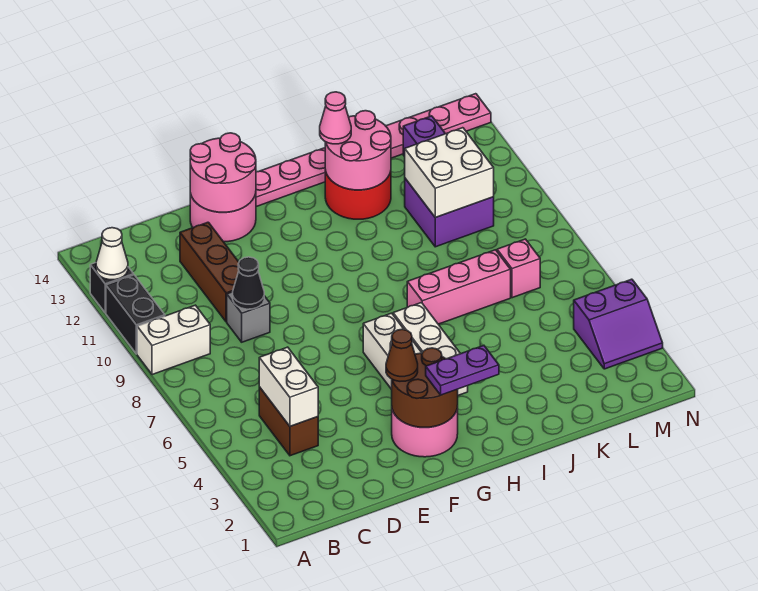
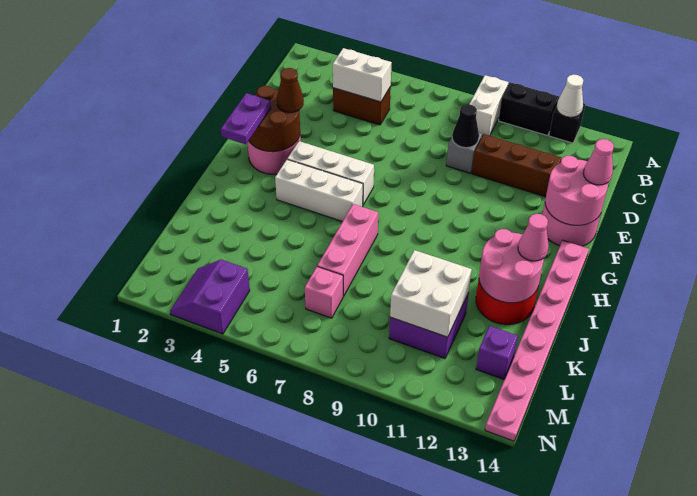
none -> pink 1x1 cone [583,139,614,185]

